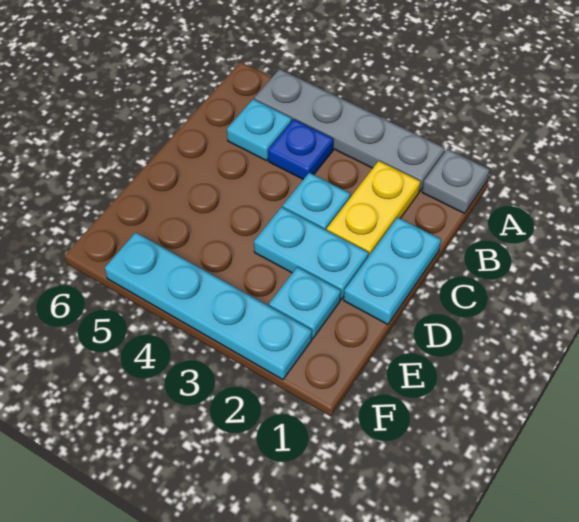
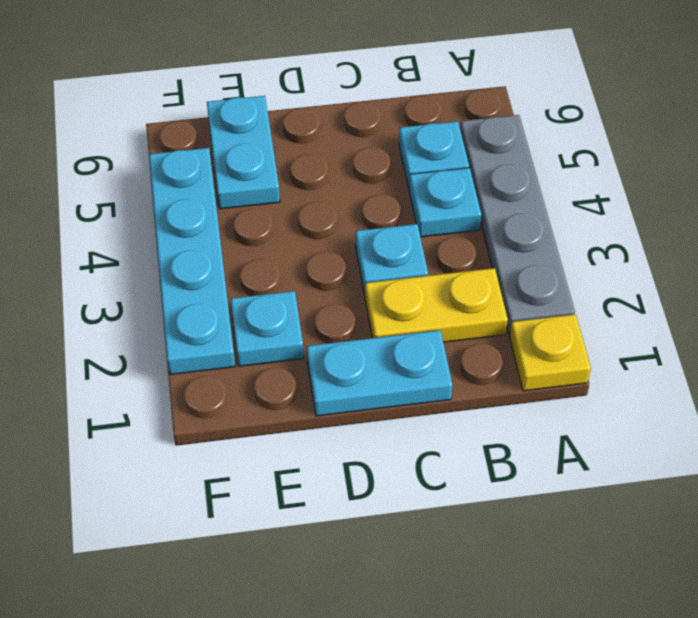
grey 1x1 plate [422,149,490,213] -> yellow 1x1 plate [510,314,591,391]
blue 1x1 plate [268,119,334,179] -> cyan 1x1 plate [409,168,481,237]
cyan 1x2 plate [254,207,369,299] -> cyan 1x2 plate moved to [207,96,280,209]

